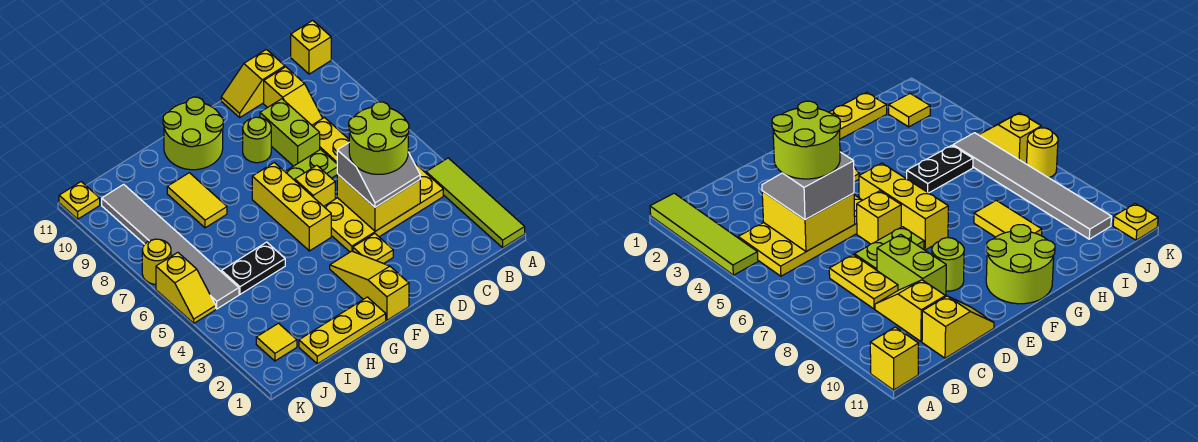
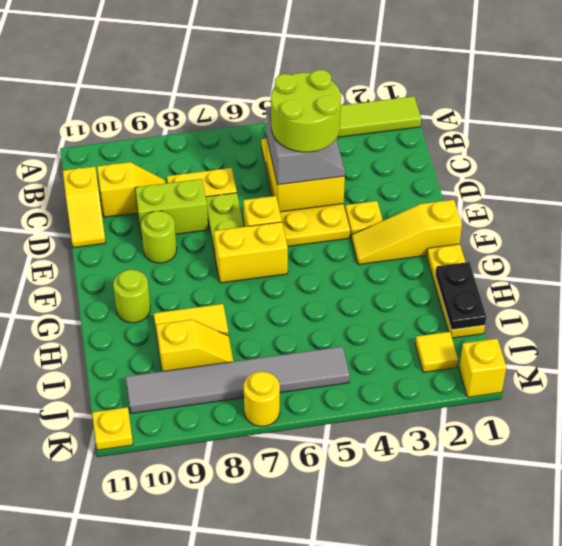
yellow 1x1 brick [291,20,331,74] -> yellow 1x1 brick moved to [459,339,506,397]
yellow 1x3 brick [252,162,331,251] -> yellow 1x2 brick [214,222,288,283]
lime 2x2 round brick [163,97,223,170] -> lime 1x1 round brick [113,270,150,323]
black 1x2 plate [222,242,285,294] -> black 1x2 plate moved to [435,262,486,330]
yellow 1x2 slope [156,253,216,323] -> yellow 1x2 slope moved to [156,320,234,371]

